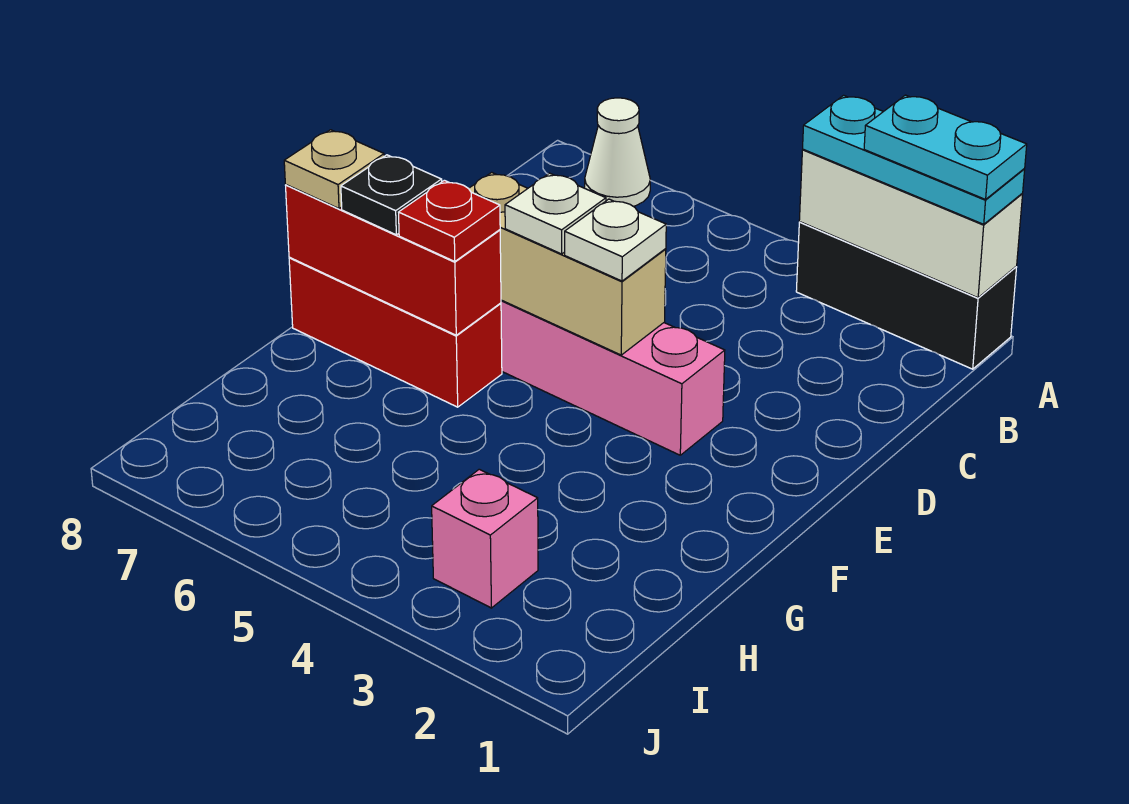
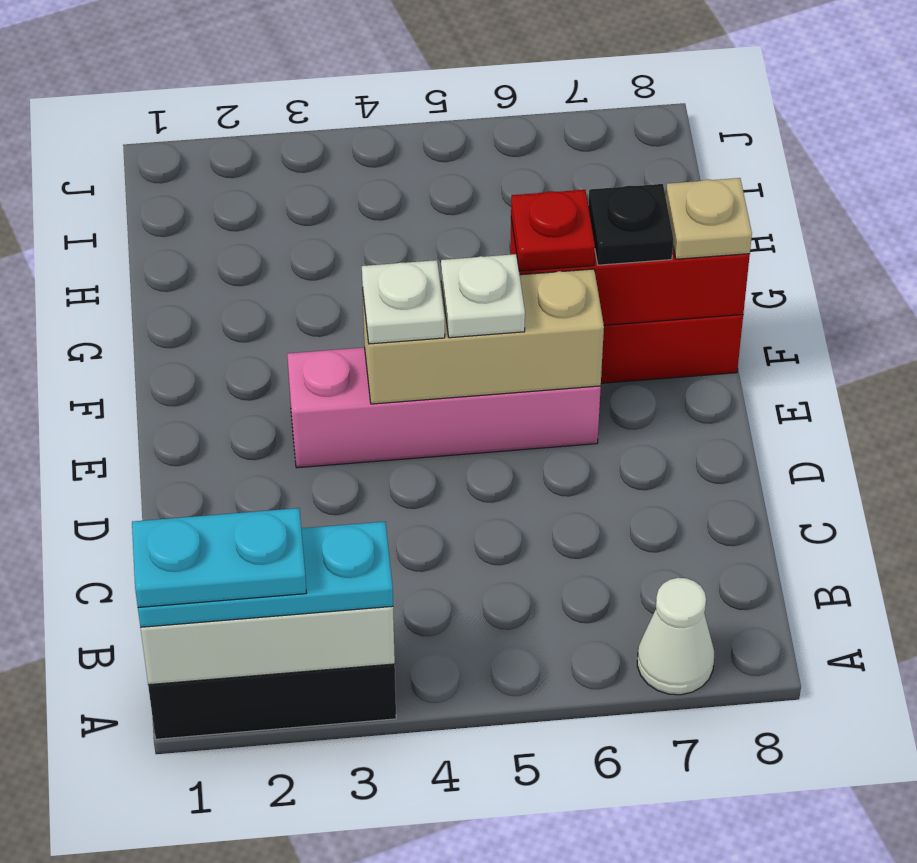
pink 1x1 brick [432,469,538,608] -> none

